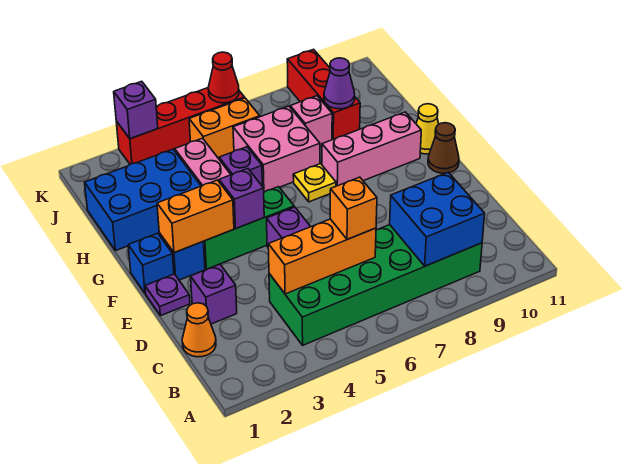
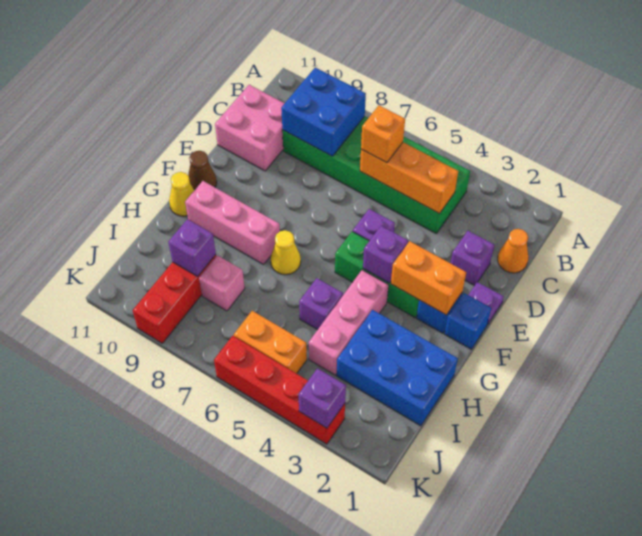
yellow 1x1 plate [293,164,336,202] -> yellow 1x1 cone [271,230,301,275]
pink 2x2 brick [233,106,320,192] -> pink 2x2 brick moved to [215,85,285,171]
purple 1x1 cone [324,58,355,109] -> purple 1x1 brick [168,219,216,276]
red 1x1 cone [208,52,239,103] -> none

